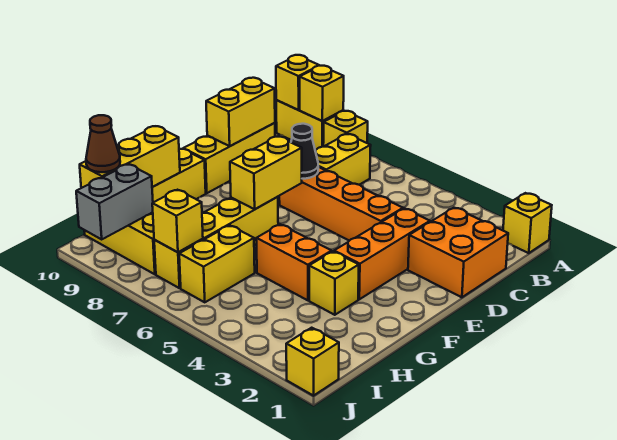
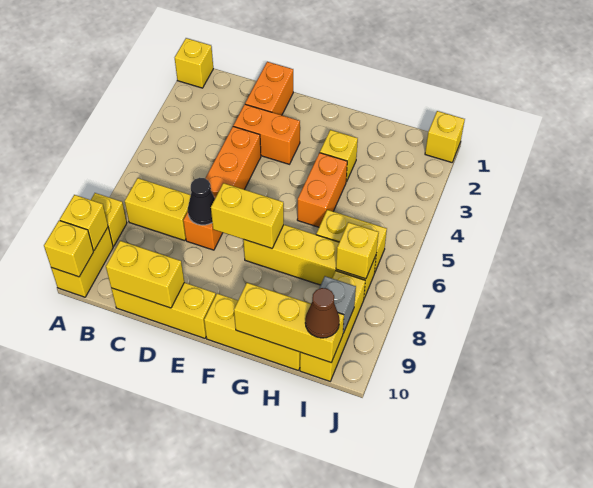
orange 2x2 brick [408,208,508,297] -> orange 1x2 brick [245,62,293,115]
orange 1x3 brick [334,208,430,299] -> orange 1x2 brick [233,104,300,164]
grey 1x2 brick [76,164,153,239] -> grey 1x1 brick [319,276,356,333]

